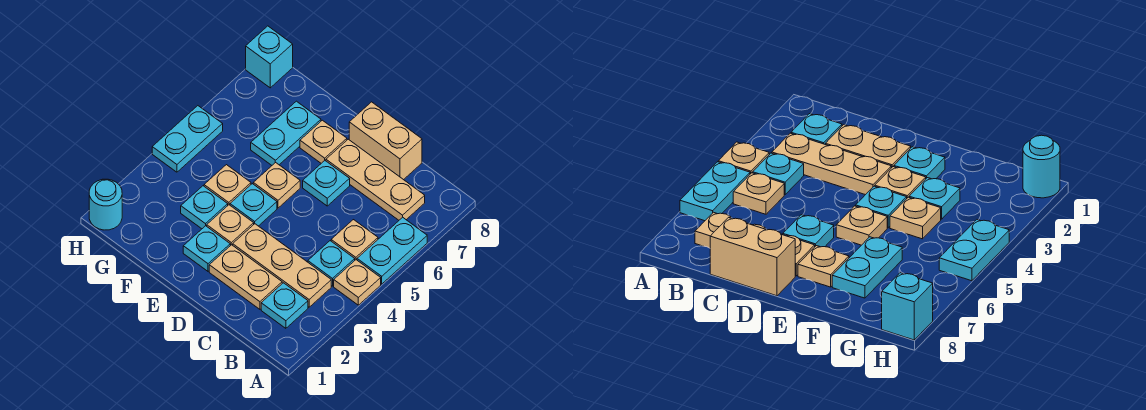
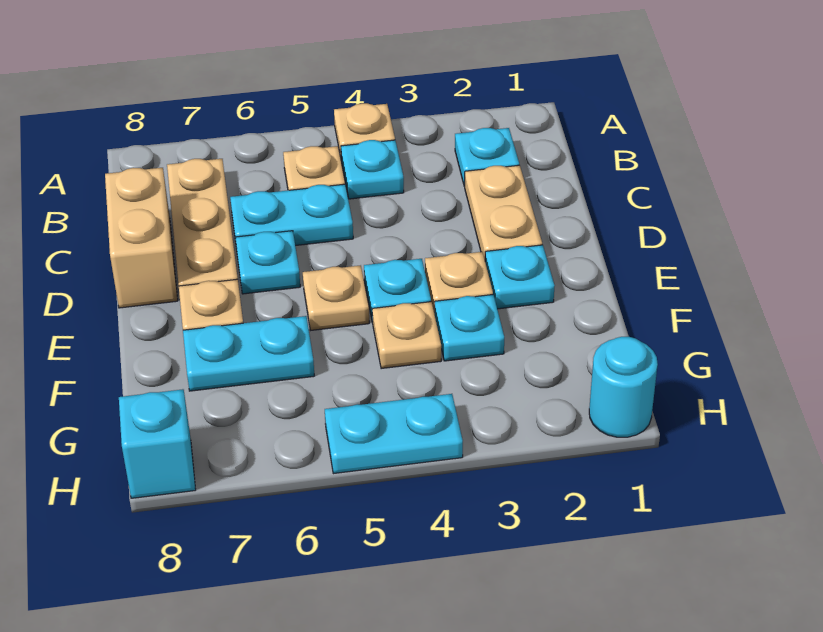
cyan 1x2 plate [357,217,427,284] -> cyan 1x2 plate moved to [230,184,353,246]
tan 1x3 plate [233,224,331,307] -> none

